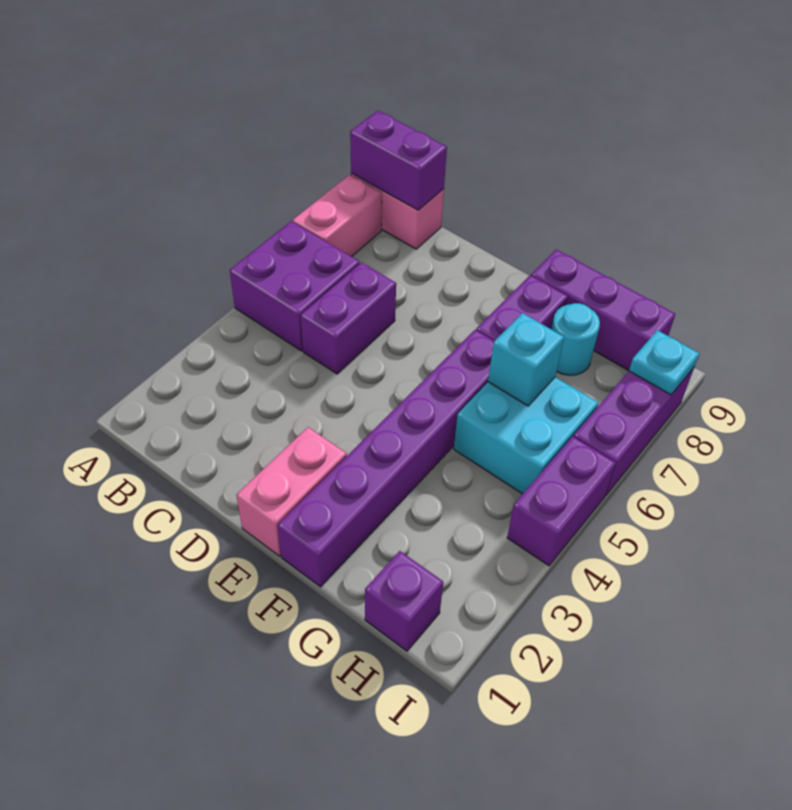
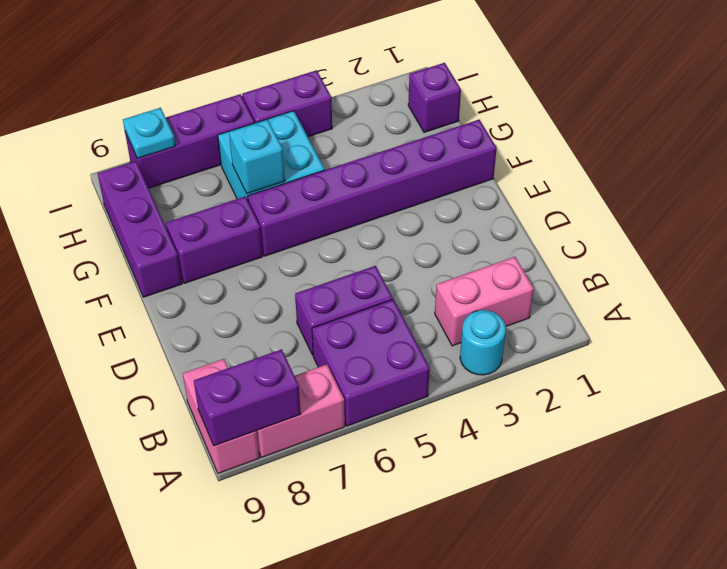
purple 1x2 brick [350,111,447,210] -> purple 1x2 brick turned to [194,349,301,446]
pink 1x2 brick [236,427,347,556] -> pink 1x2 brick moved to [435,257,534,346]
cyan 1x1 round brick [552,303,600,375] -> cyan 1x1 round brick moved to [460,310,506,375]

